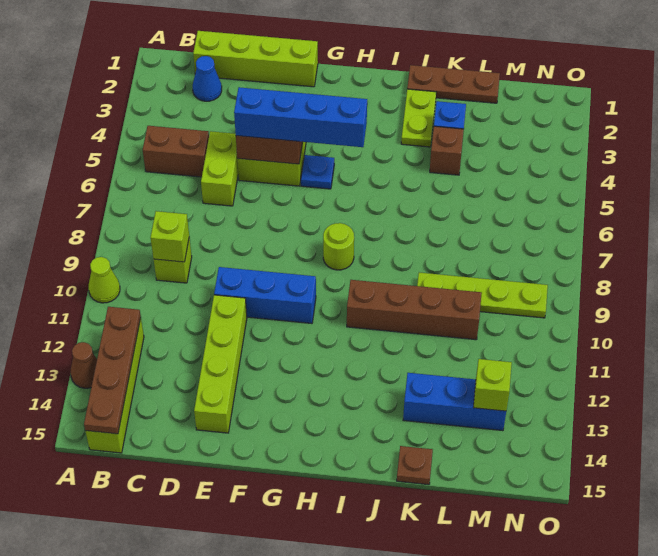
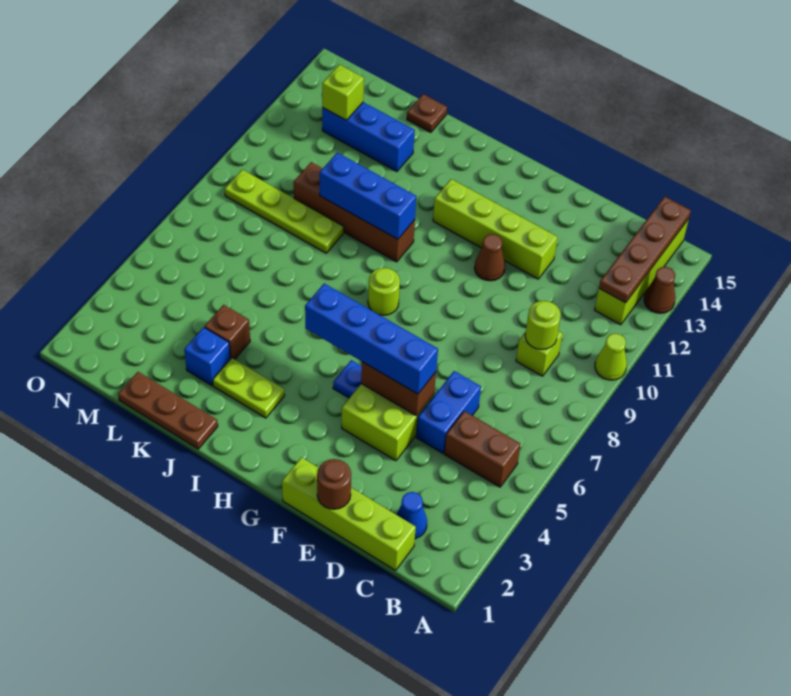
lime 1x1 brick [150,211,189,262] -> lime 1x1 round brick [525,301,561,350]
lime 1x2 brick [201,131,238,206] -> blue 1x2 brick [416,371,481,453]
none -> brown 1x1 round brick [317,459,351,509]
blue 1x3 brick [214,267,316,323] -> blue 1x3 brick moved to [320,153,416,239]
lime 1x4 brick [194,295,247,433] -> lime 1x4 brick turned to [433,179,558,279]
none -> brown 1x1 cone [475,234,505,281]
lime 1x2 plate [401,89,436,147] -> lime 1x2 plate turned to [213,358,284,418]

